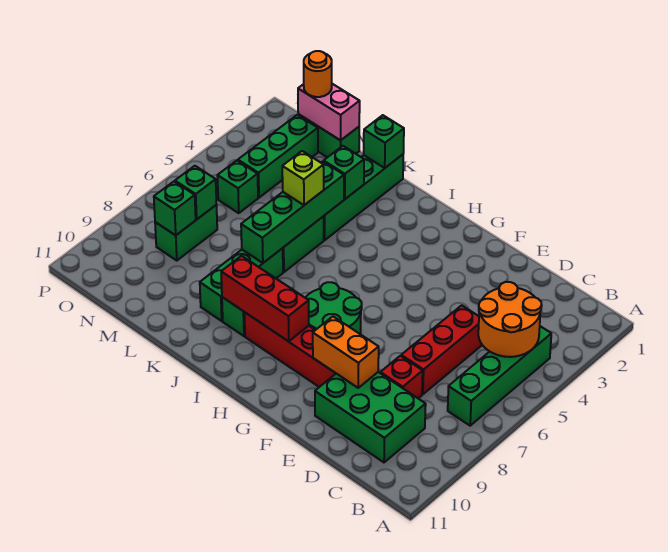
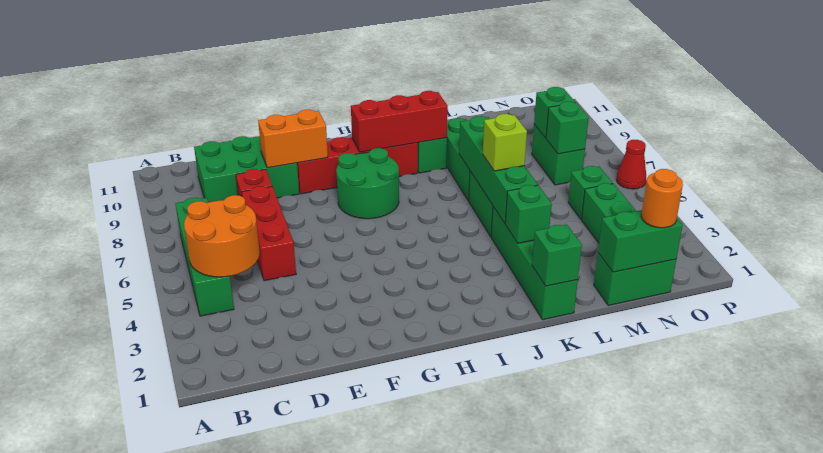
pink 1x2 brick [298,84,360,140] -> green 1x2 brick [598,210,683,272]
none -> red 1x1 cone [616,140,646,189]

